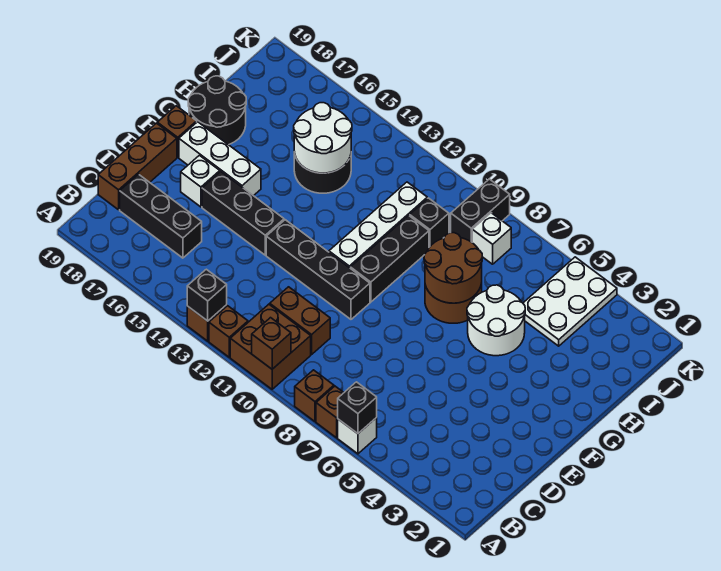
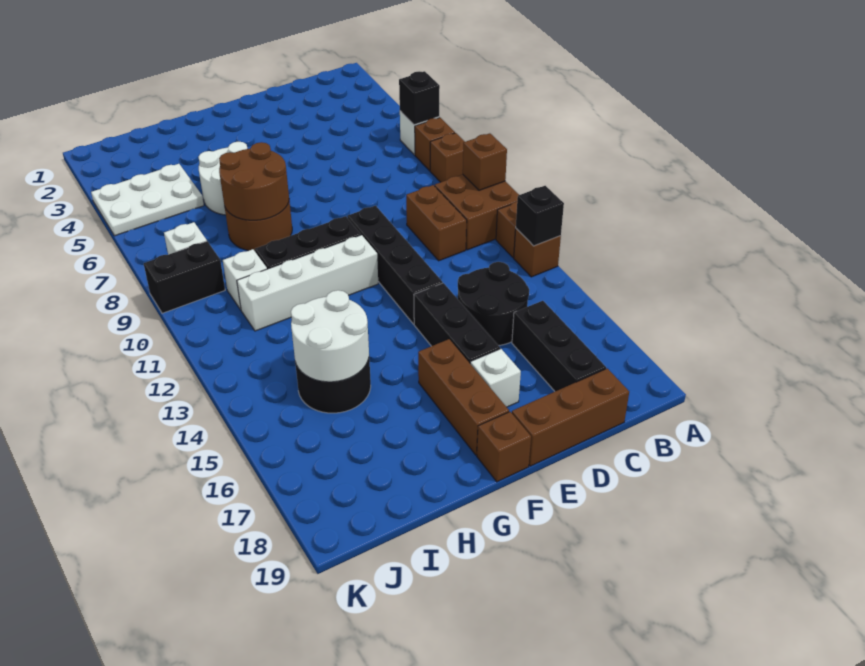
white 1x3 brick [179,122,261,196] -> brown 1x3 brick [418,339,509,455]
black 2x2 round brick [188,76,246,145] -> black 2x2 round brick moved to [458,262,529,346]
black 1x1 brick [410,198,449,247] -> white 1x1 brick [223,249,267,310]

